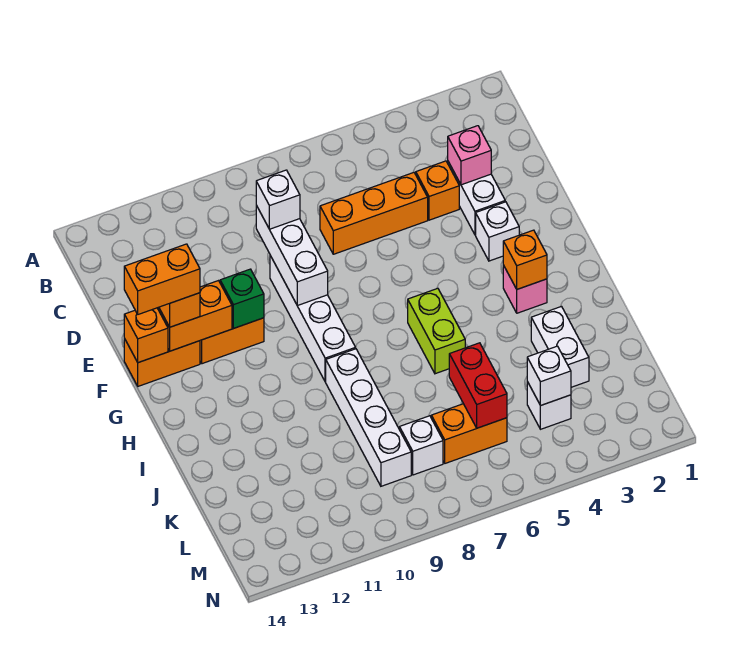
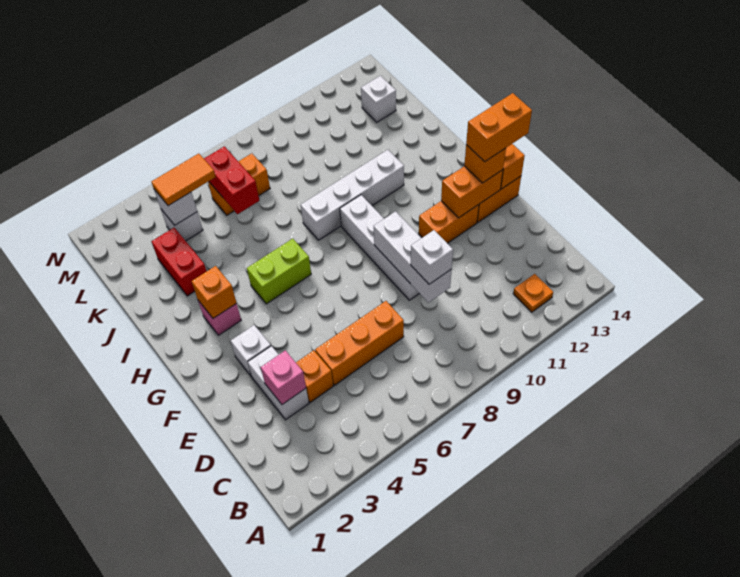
none -> orange 1x1 plate [513,274,553,312]
green 1x1 brick [220,269,264,328] -> none
lime 1x2 brick [408,288,465,374] -> lime 1x2 brick turned to [247,239,311,304]
white 1x4 brick [326,349,411,486] -> white 1x4 brick turned to [301,150,404,240]
white 1x2 brick [531,307,589,387] -> red 1x2 brick [151,228,207,296]
none -> orange 1x2 tile [152,154,215,206]
white 1x1 brick [400,416,443,475] -> white 1x1 brick moved to [361,76,396,122]

